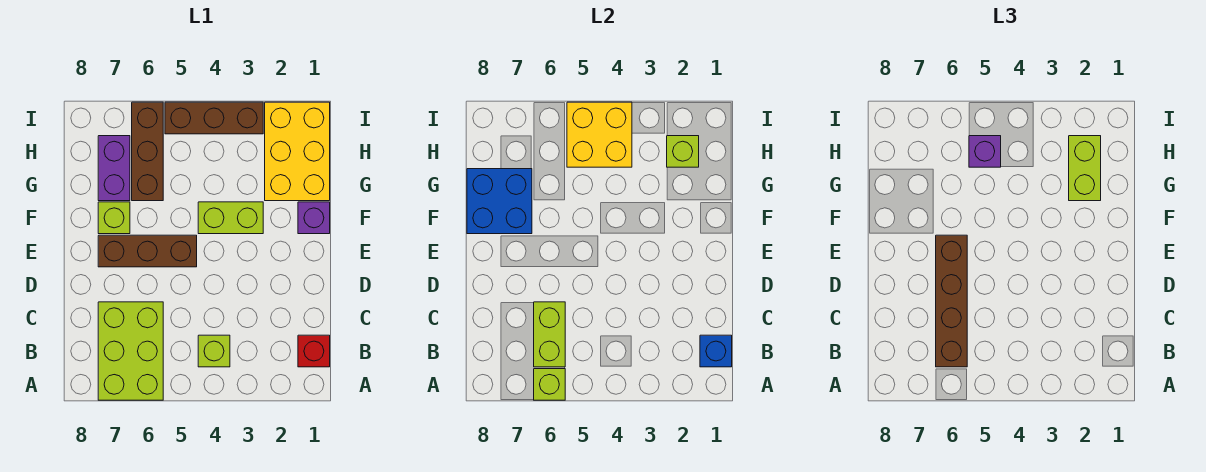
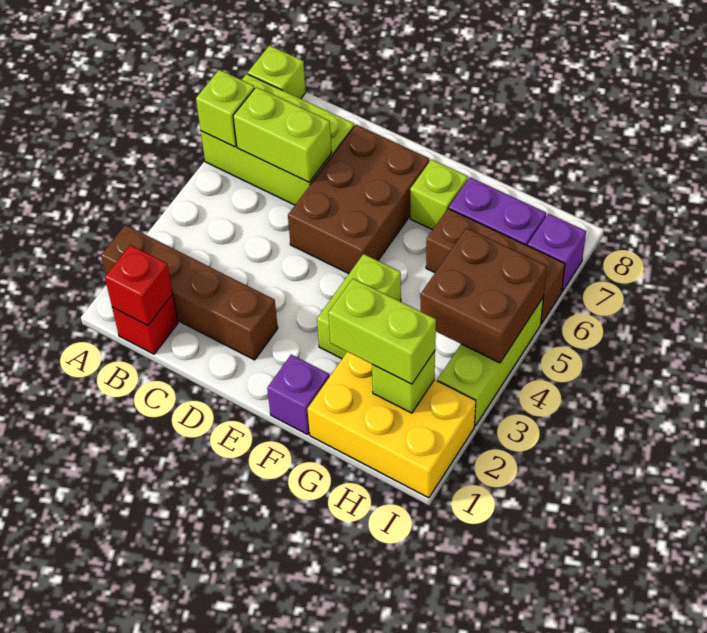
blue 1x1 brick [700,335,732,367] -> red 1x1 brick [105,245,173,326]
lime 1x1 brick [198,335,230,367] -> lime 1x1 brick moved to [248,46,306,99]
brown 1x4 brick [936,235,967,367] -> brown 1x4 brick moved to [101,225,278,360]
brown 1x3 brick [98,235,197,267] -> brown 2x3 brick [288,125,429,273]
blue 2x2 brick [467,169,532,234] -> none
yellow 2x2 brick [567,102,632,167] -> brown 2x2 brick [421,228,547,363]
purple 1x1 brick [969,136,1001,167] -> purple 1x1 brick moved to [528,214,586,291]
brown 1x3 brick [165,102,263,134] -> lime 1x3 brick [438,298,543,426]

